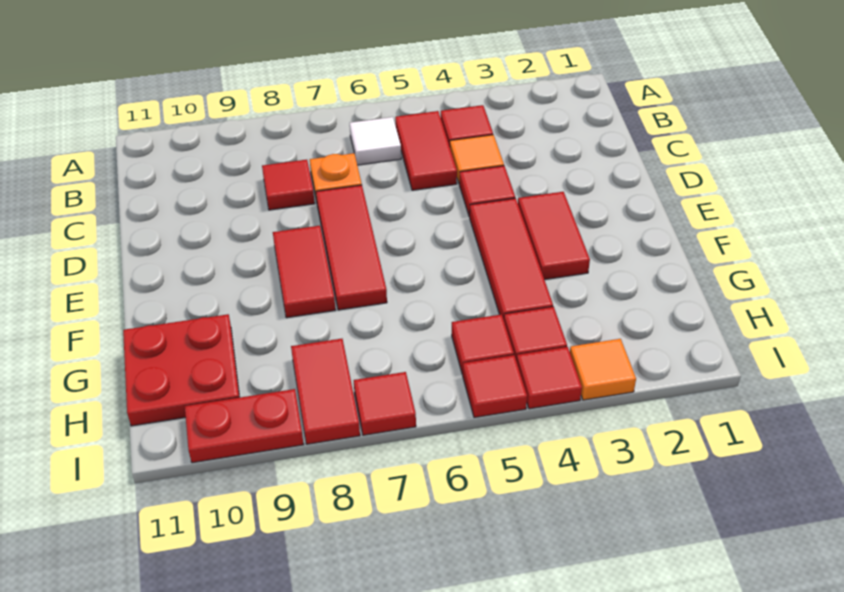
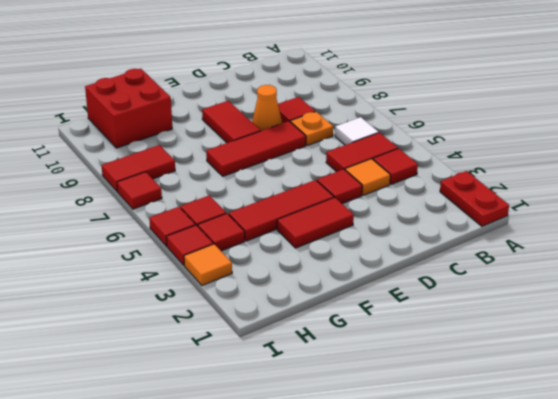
none -> orange 1x1 cone [252,85,282,131]
red 1x2 tile [273,226,335,318] -> red 1x2 tile turned to [202,101,261,143]
red 2x2 plate [123,314,240,426] -> red 2x2 brick [85,69,172,148]
red 1x2 plate [185,389,304,463] -> red 1x2 plate moved to [440,171,509,226]

